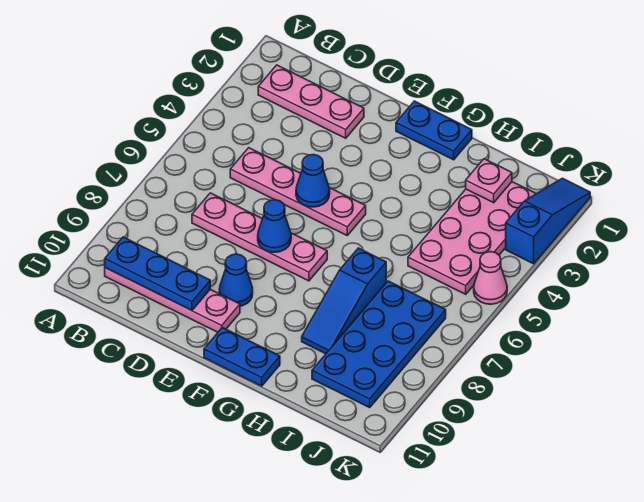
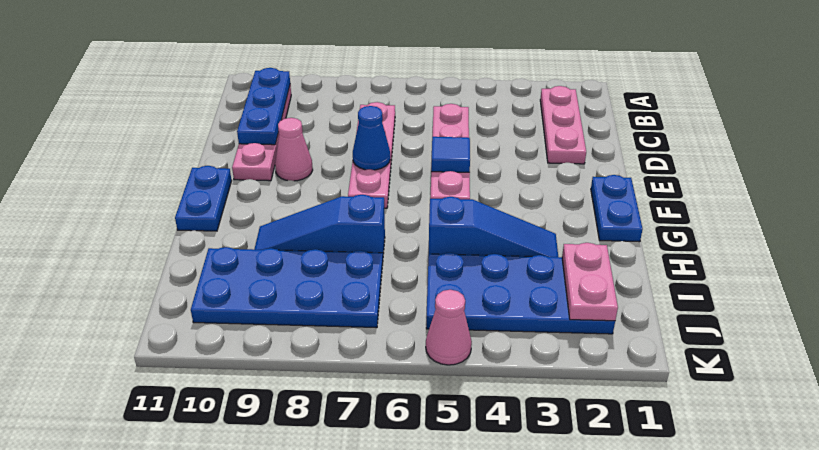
blue 1x1 cone [296,154,330,207] -> blue 1x1 tile [431,137,470,172]
blue 1x1 cone [219,254,253,306] -> pink 1x1 cone [275,118,313,181]
pink 2x4 plate [408,182,536,294] -> blue 2x4 plate [426,253,615,334]
pink 1x1 plate [466,159,512,203] -> pink 1x2 plate [562,243,618,321]
blue 1x3 slope [506,178,590,264] -> blue 1x3 slope moved to [429,197,558,257]

